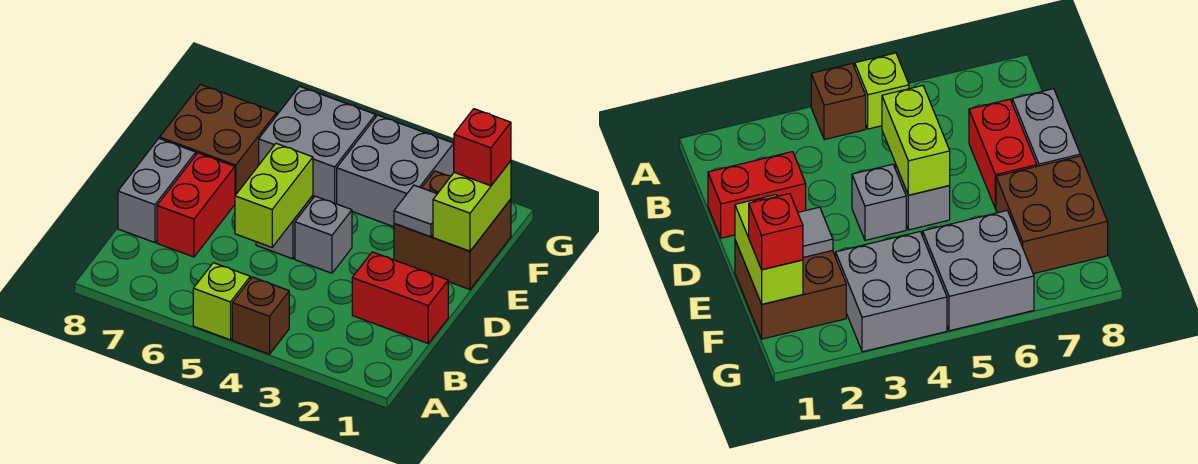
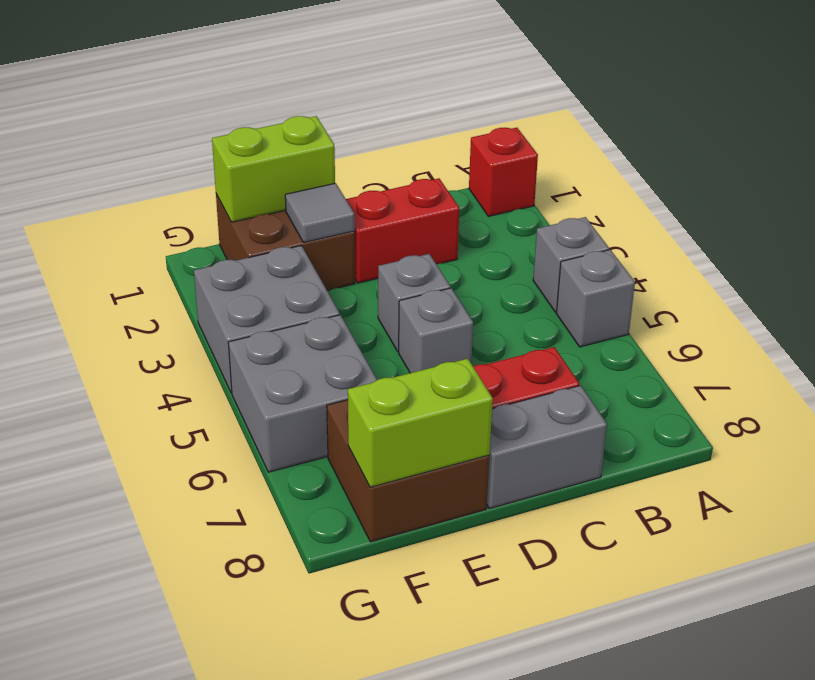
brown 1x1 brick [232,277,289,354] -> grey 1x1 brick [533,217,609,312]
lime 1x1 brick [193,263,250,340] -> grey 1x1 brick [556,250,635,347]
red 1x2 brick [352,252,448,343] -> red 1x2 brick turned to [346,178,459,283]
lime 1x2 brick [235,143,313,247] -> lime 1x2 brick moved to [348,359,493,487]
red 1x1 brick [454,109,511,186] -> red 1x1 brick moved to [469,128,538,216]

